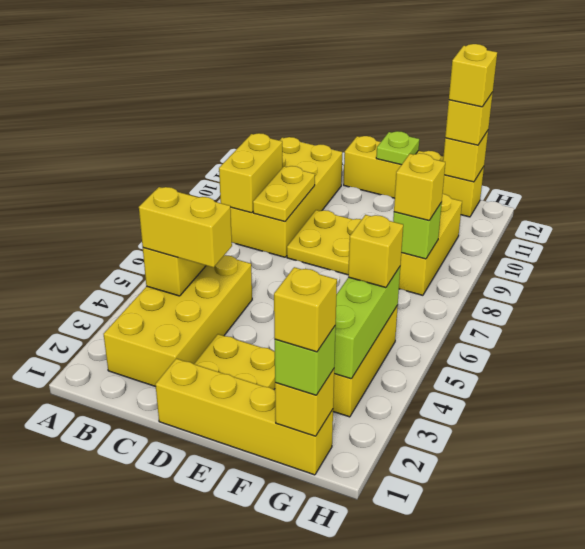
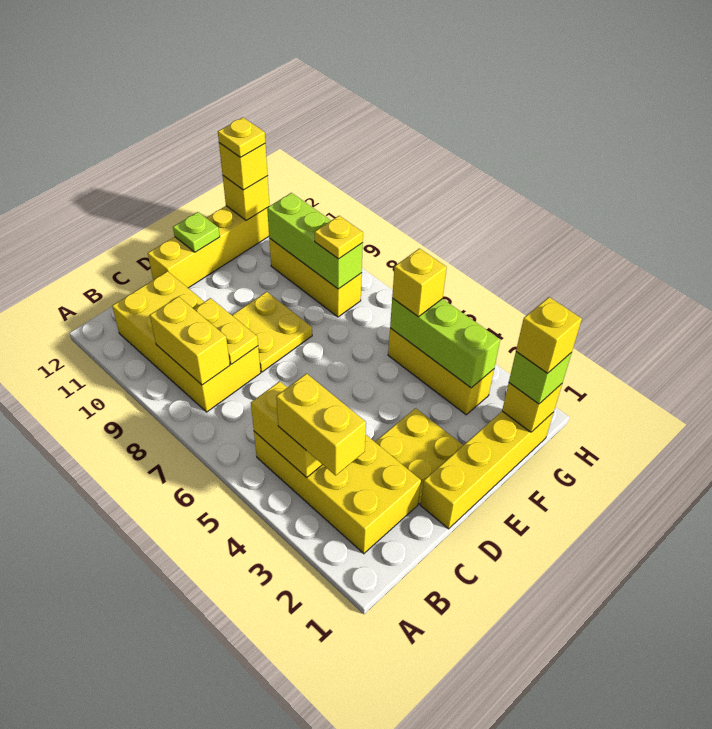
yellow 1x2 brick [139,187,232,268] -> yellow 1x2 brick turned to [276,374,366,475]
lime 1x1 brick [393,202,442,259] -> lime 1x3 brick [267,193,363,289]
yellow 1x1 brick [394,153,445,220] -> yellow 1x1 plate [315,216,363,259]
yellow 1x1 brick [449,44,497,107] -> yellow 1x1 plate [218,118,265,157]

